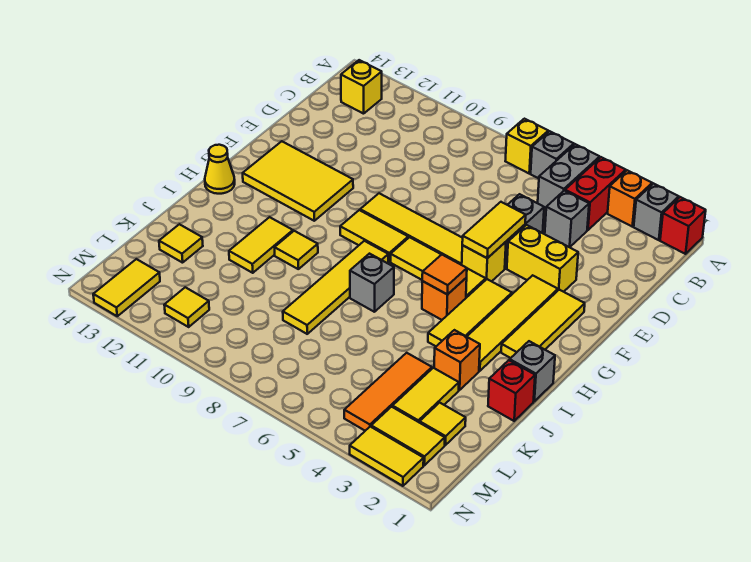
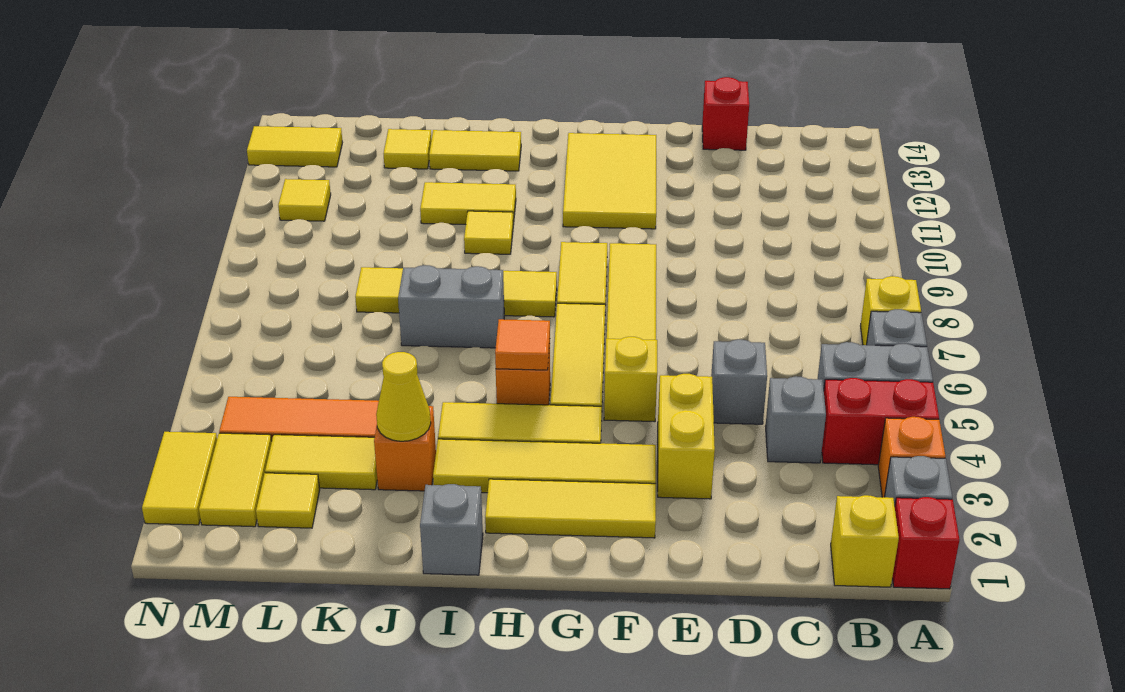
yellow 1x1 brick [341,60,382,114] -> yellow 1x1 brick moved to [831,495,899,587]
yellow 1x2 tile [462,202,526,258] -> yellow 1x2 tile moved to [429,130,521,171]
yellow 1x1 cone [205,145,235,194] -> yellow 1x1 cone moved to [376,352,431,441]
grey 1x1 brick [350,254,394,312] -> grey 1x2 brick [398,265,504,348]
red 1x1 brick [488,360,535,421] -> red 1x1 brick moved to [702,77,749,150]

